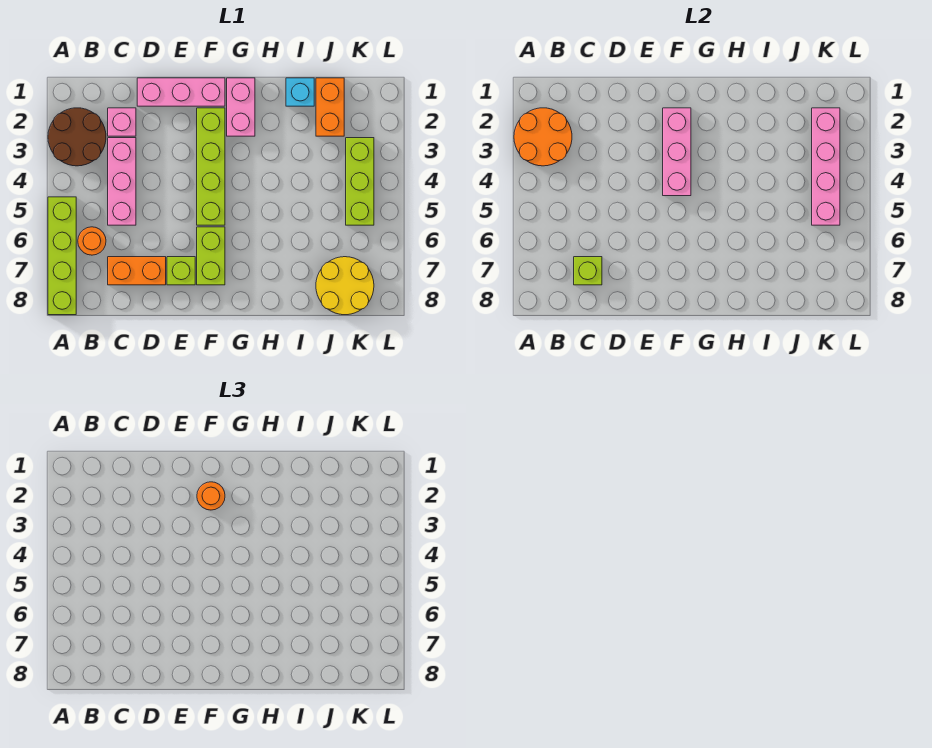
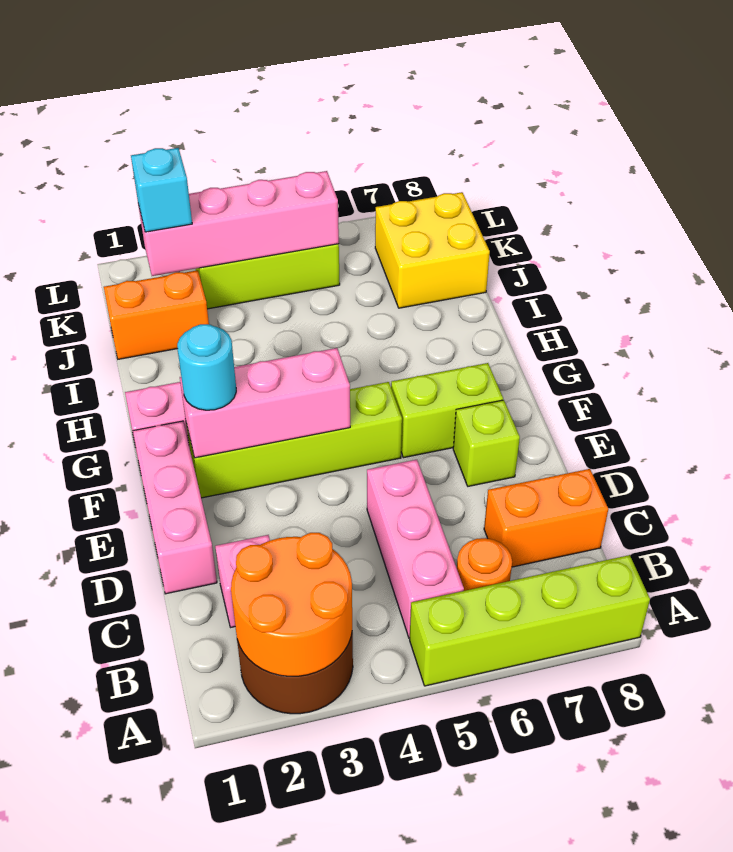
pink 1x3 brick [108,138,136,225] -> pink 1x3 brick turned to [367,460,464,638]
orange 1x2 brick [108,257,166,285] -> orange 1x2 brick turned to [484,469,608,567]
lime 1x1 brick [574,257,602,285] -> none
orange 1x1 round brick [197,482,225,510] -> cyan 1x1 round brick [177,324,236,410]
cyan 1x1 brick [286,78,314,106] -> cyan 1x1 brick moved to [131,148,192,232]
yellow 2x2 round brick [316,257,374,315] -> yellow 2x2 brick [375,192,490,308]

